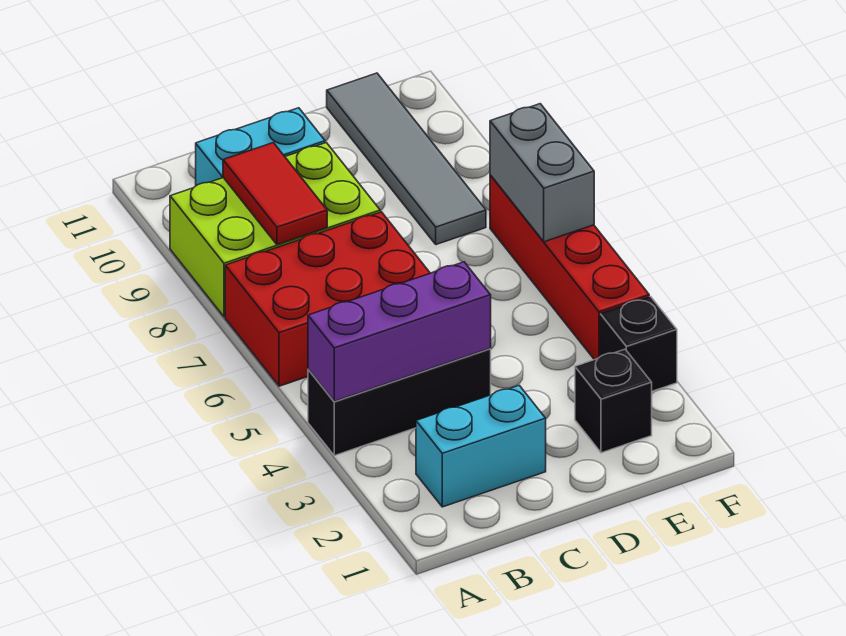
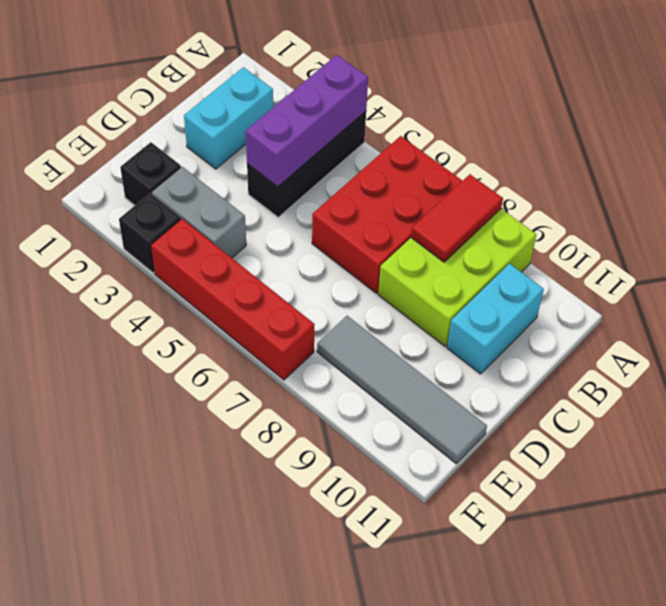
red 1x2 tile [223,143,327,245] -> red 1x2 tile turned to [411,174,503,262]
grey 1x2 brick [490,104,594,242] -> grey 1x2 brick moved to [152,167,246,258]

